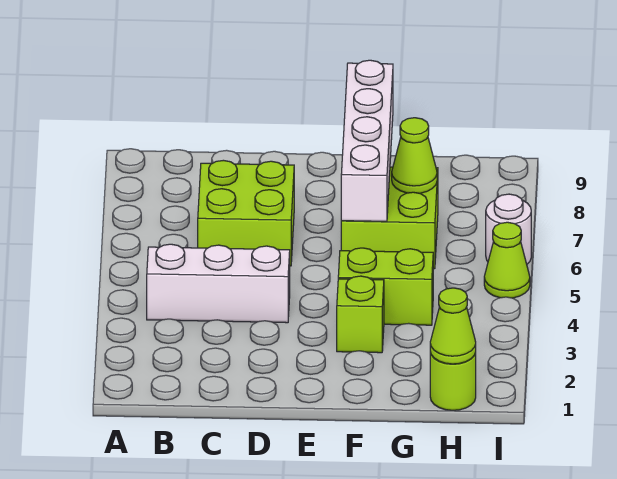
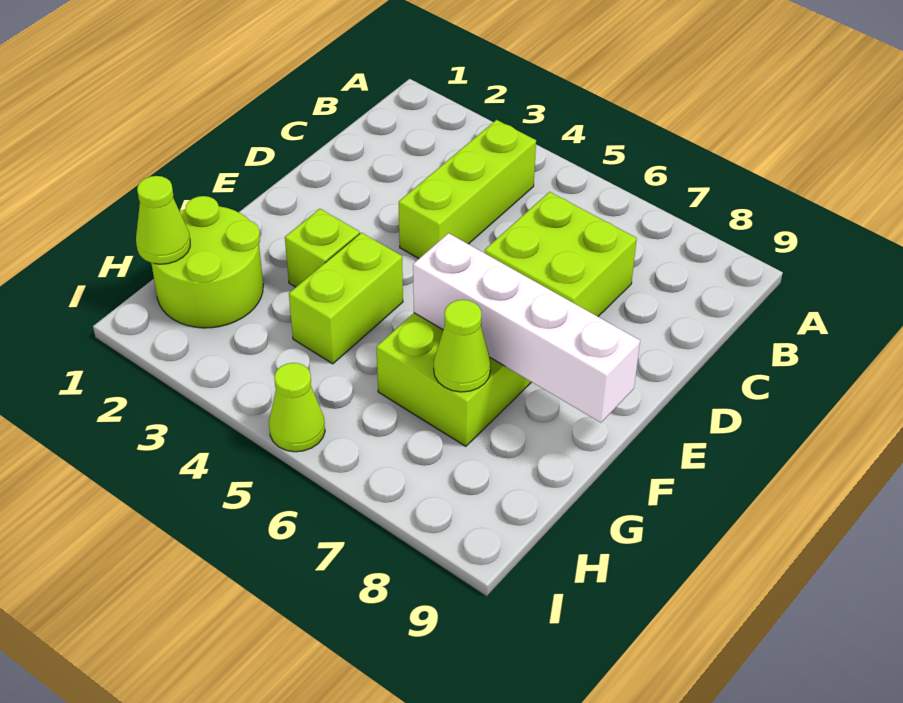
white 1x3 brick [147,244,290,323] -> lime 1x3 brick [399,120,536,259]
lime 1x1 round brick [430,352,476,410] -> lime 2x2 round brick [151,196,263,328]
white 1x1 round brick [486,194,531,264] -> none

